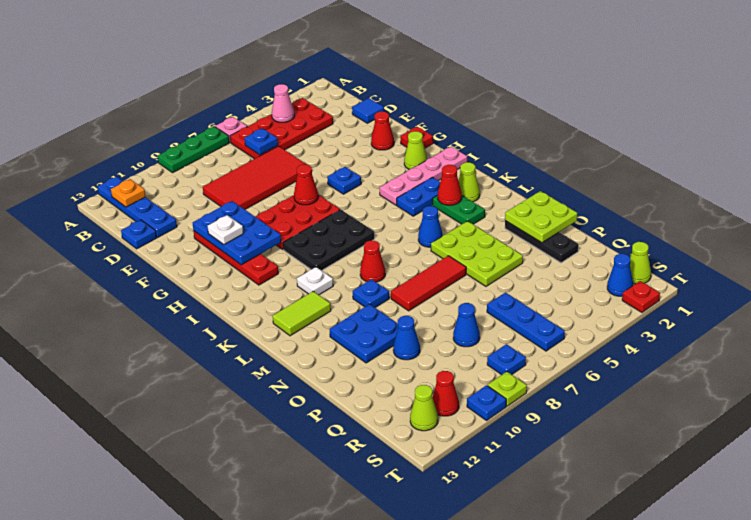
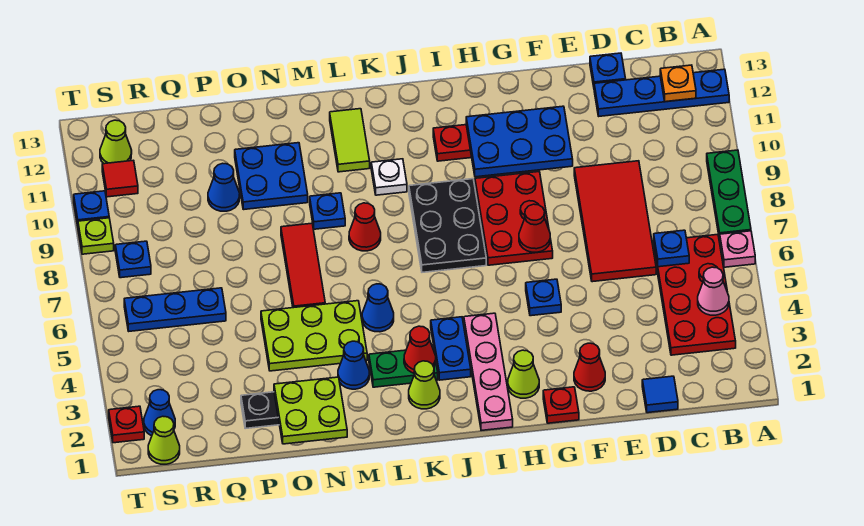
white 1x1 plate [208,215,243,245] -> none
blue 1x1 cone [453,303,480,347] -> blue 1x1 cone moved to [338,341,369,389]
red 1x1 cone [432,371,459,416] -> red 1x1 tile [102,160,138,197]

